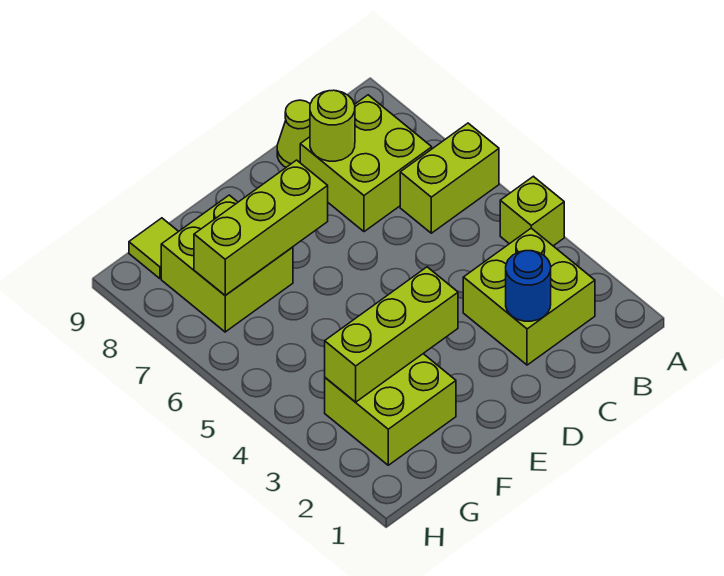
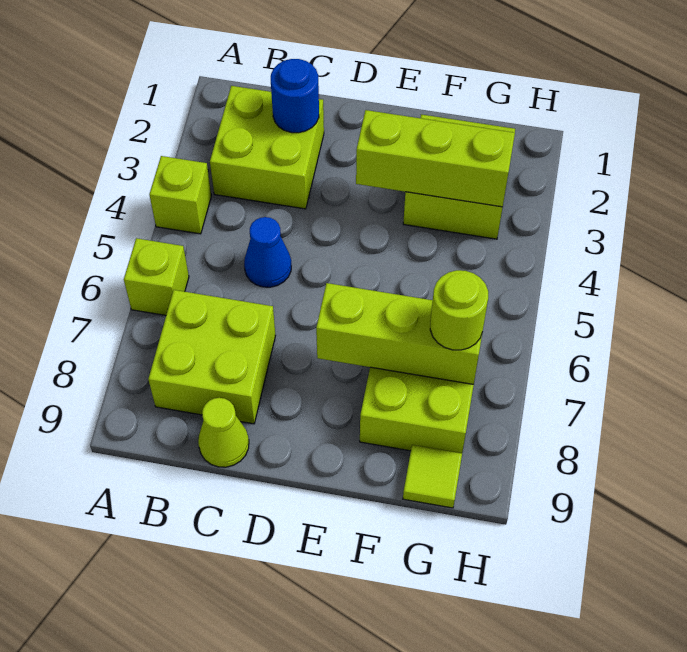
lime 1x2 brick [400,123,499,233] -> lime 1x1 brick [124,238,189,315]
none -> blue 1x1 cone [244,217,291,287]
lime 1x1 round brick [310,90,355,161] -> lime 1x1 round brick moved to [430,270,488,350]

